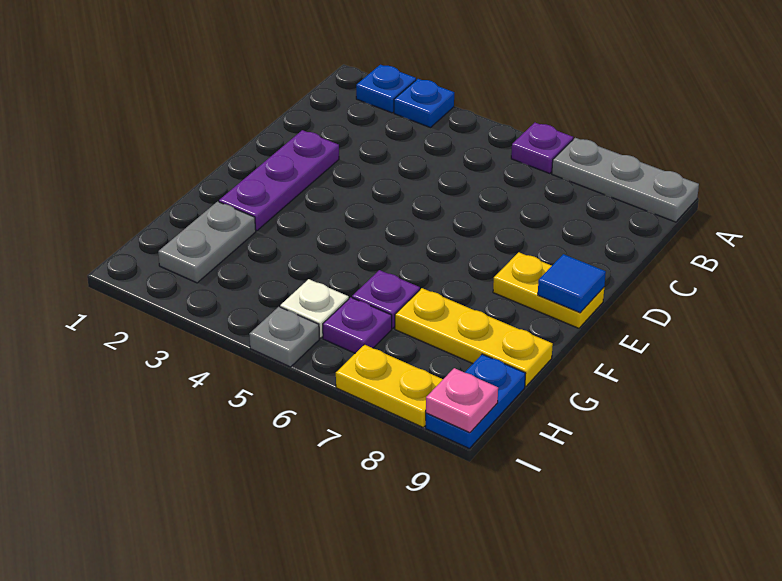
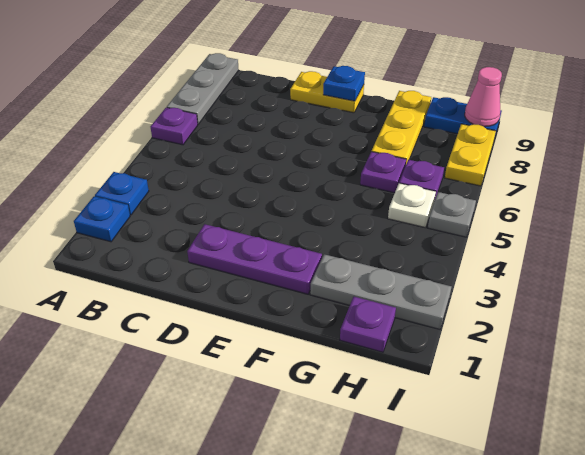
yellow 1x2 plate [493,252,604,328] -> yellow 1x2 plate turned to [290,71,364,113]
blue 1x1 tile [538,254,606,313] -> blue 1x1 plate [323,66,365,101]
grey 1x2 plate [158,202,256,283] -> grey 1x3 plate [310,254,451,329]
none -> purple 1x1 plate [340,297,396,352]
pink 1x1 plate [426,368,498,433] -> pink 1x1 cone [465,67,502,127]

